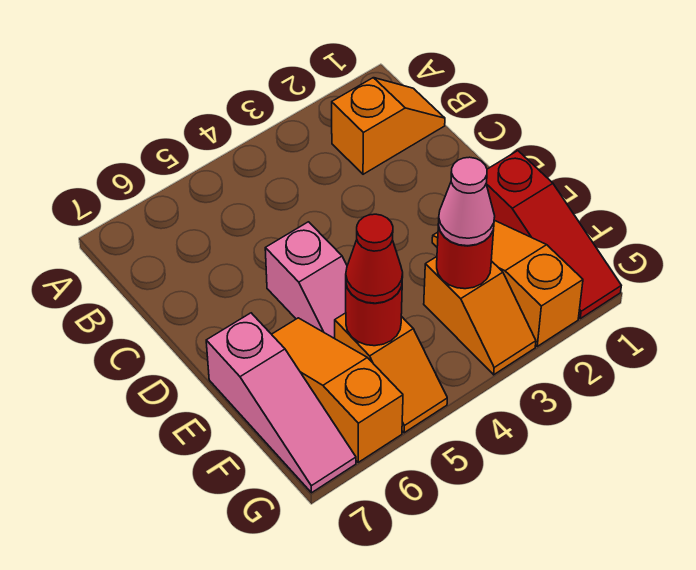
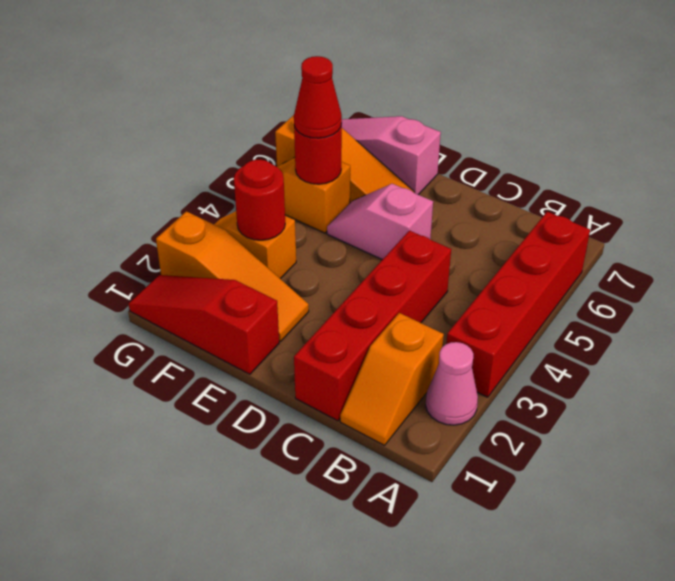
none -> red 1x4 brick [446,212,590,397]
none -> red 1x4 brick [294,231,451,421]
pink 1x1 cone [438,157,495,246] -> pink 1x1 cone moved to [426,342,478,425]

